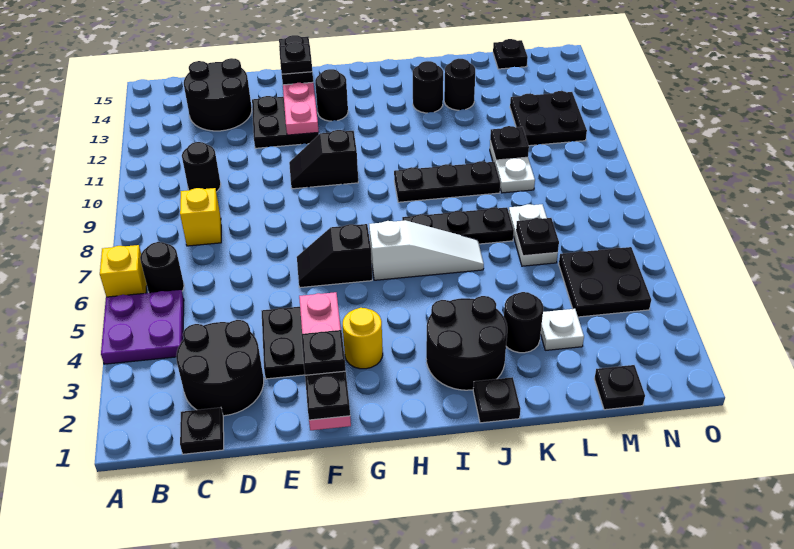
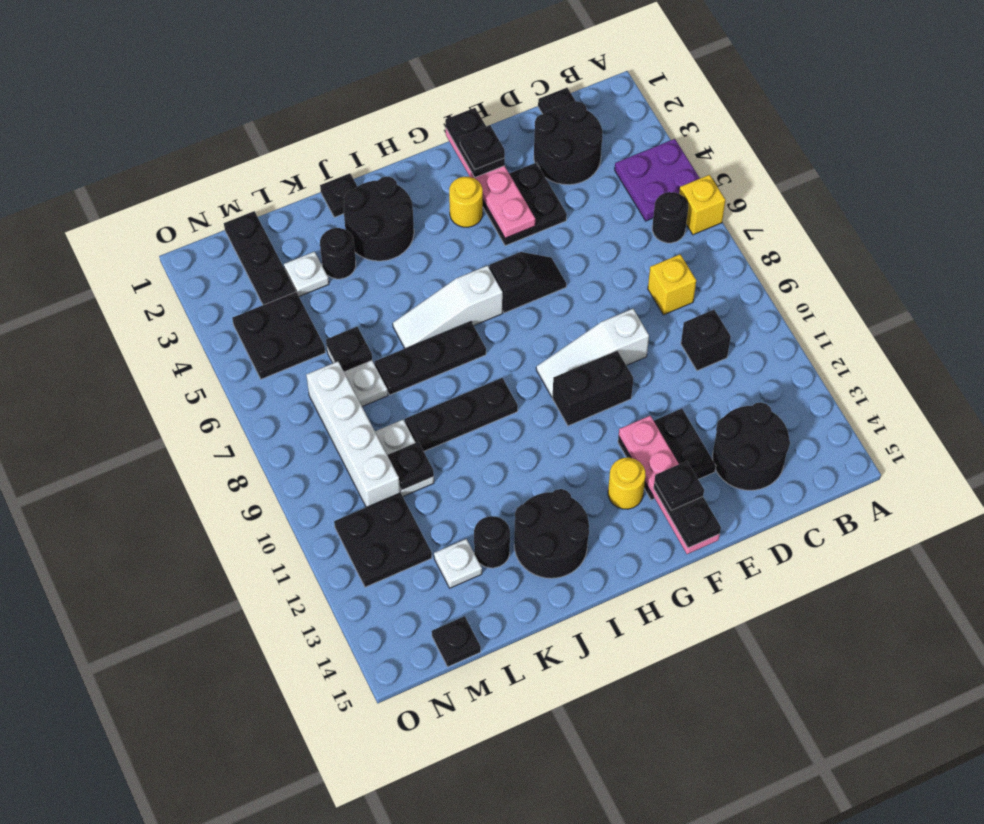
black 1x1 round brick [182,142,221,192] -> black 1x1 brick [681,310,731,371]
none -> white 1x3 slope [536,309,649,397]
black 1x2 slope [289,130,358,189] -> black 1x2 brick [552,351,633,426]
black 1x1 round brick [315,69,348,121] -> yellow 1x1 round brick [608,458,646,509]
black 1x1 round brick [413,61,443,113] -> black 2x2 round brick [514,489,589,578]
none -> white 1x1 plate [434,539,482,588]
black 1x1 plate [594,365,645,410] -> black 1x3 plate [224,211,296,305]
none -> white 1x4 brick [306,361,400,507]

